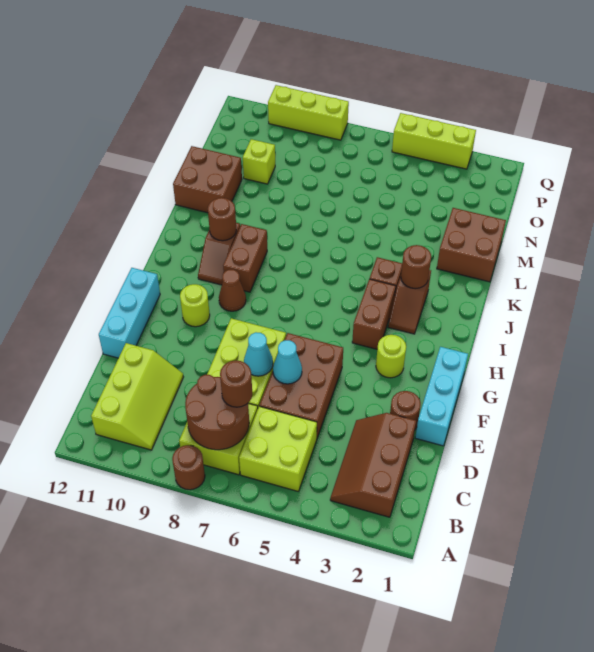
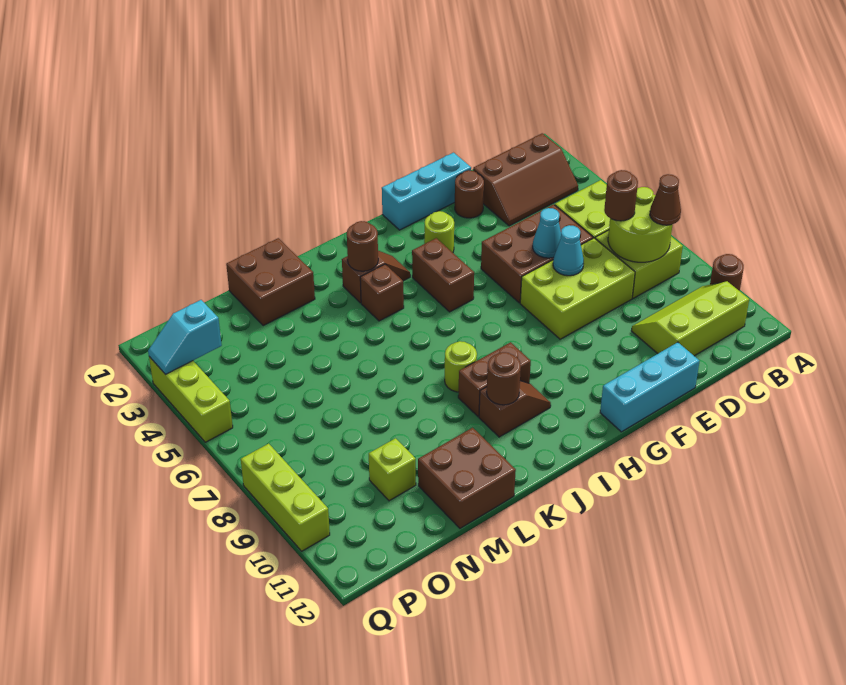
brown 1x1 round brick [172,445,205,490] -> brown 1x1 round brick moved to [710,254,744,291]
brown 2x2 round brick [185,375,249,450] -> lime 2x2 round brick [608,187,673,262]
lime 1x1 round brick [180,284,210,327] -> lime 1x1 round brick moved to [445,341,477,392]
brown 1x2 brick [352,279,396,349] -> brown 1x2 brick turned to [412,238,474,312]
brown 1x1 cone [219,270,246,311] -> brown 1x1 cone moved to [650,174,681,225]
none -> cyan 1x2 slope [148,300,222,374]

